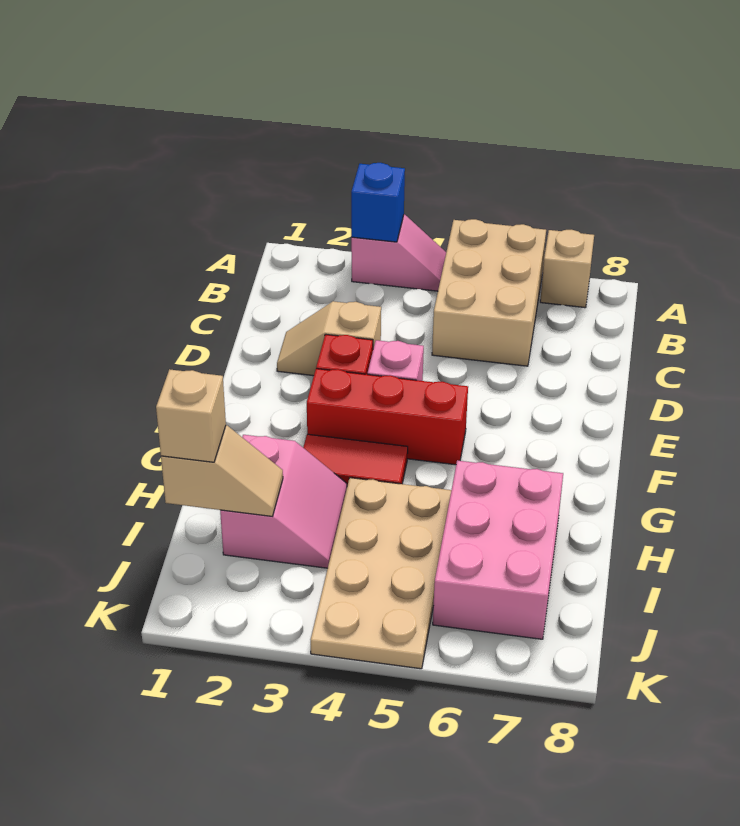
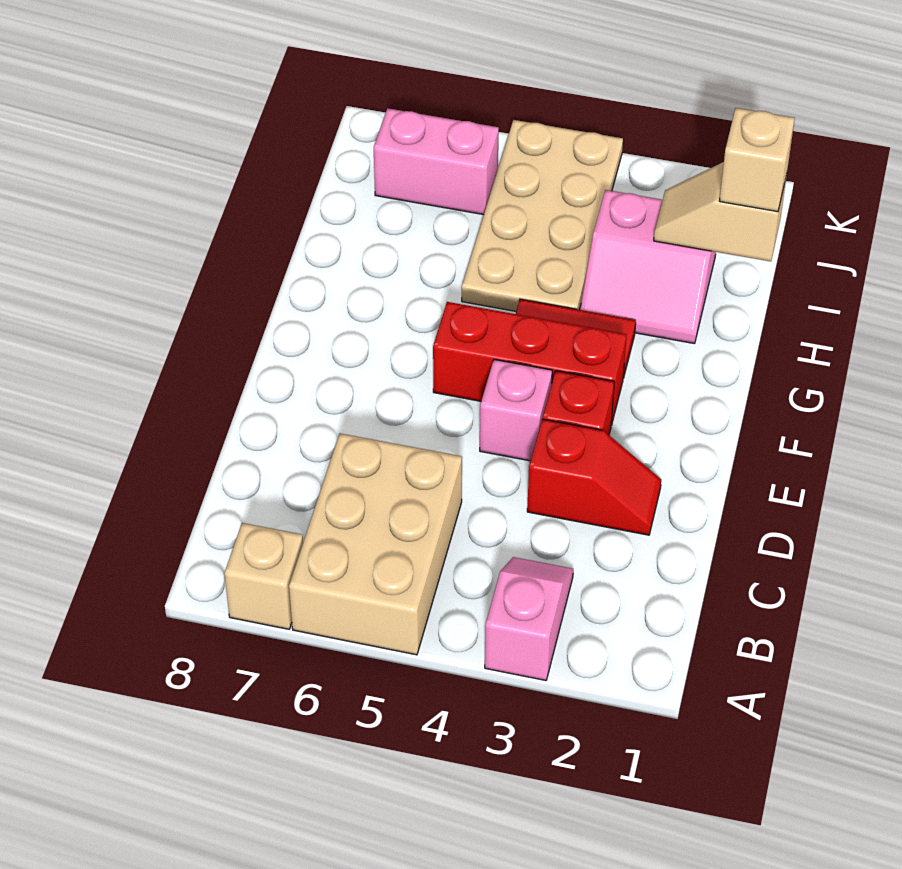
pink 1x2 slope [351,214,446,291] -> pink 1x2 slope turned to [485,557,573,681]
blue 1x1 brick [351,163,405,242] -> none
tan 1x2 slope [277,301,381,376] -> red 1x2 slope [527,419,661,535]
pink 2x2 slope [220,435,347,568] -> pink 2x2 slope turned to [580,190,716,344]
pink 2x3 brick [433,460,563,639] -> pink 1x2 brick [374,108,499,215]

